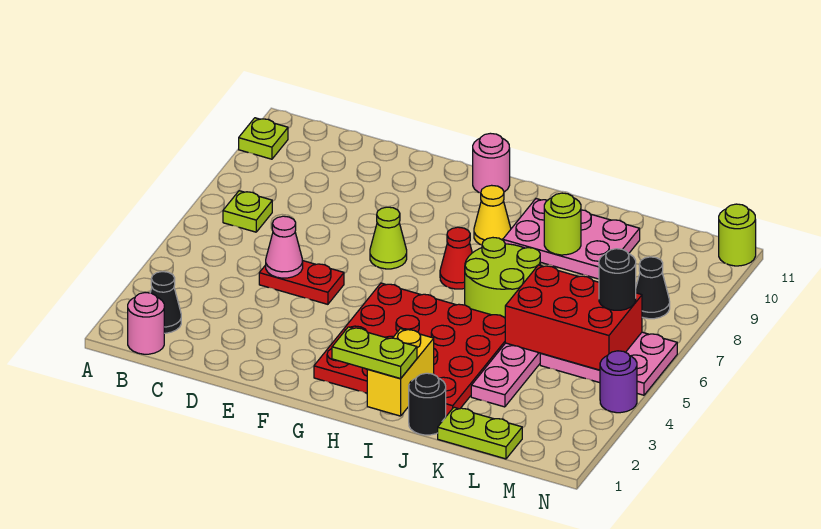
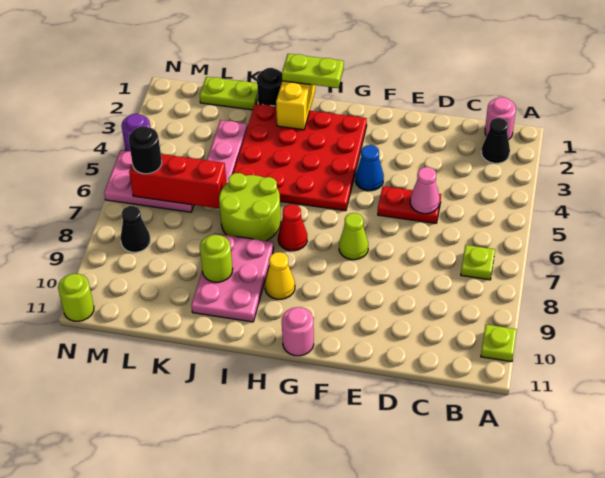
none -> blue 1x1 cone [355,145,384,191]
pink 2x3 plate [503,199,640,279] -> pink 2x3 plate turned to [191,233,274,322]
red 2x3 brick [505,265,642,370] -> red 1x3 brick [129,154,227,209]

